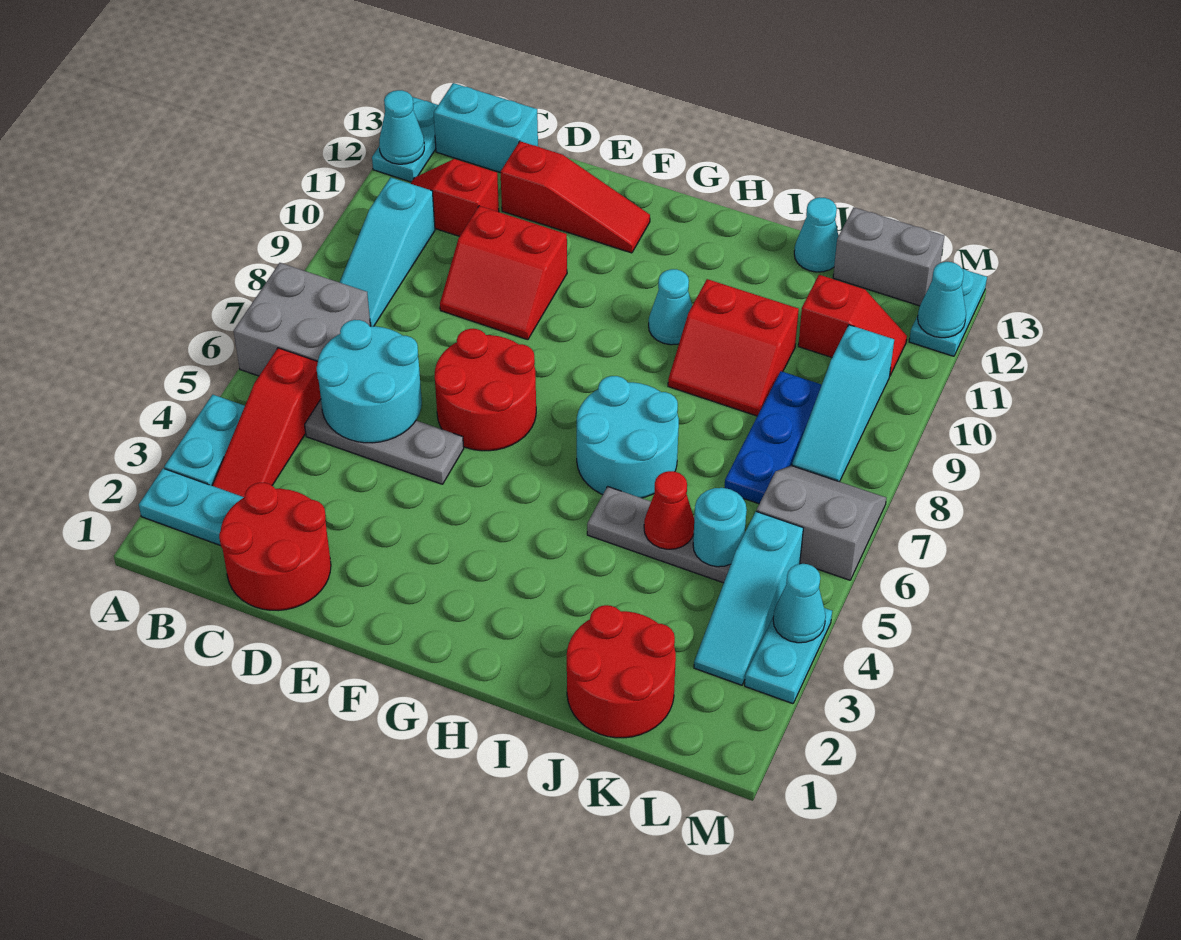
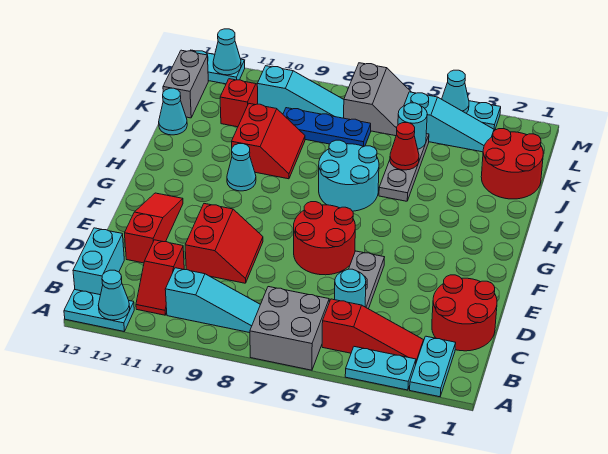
cyan 2x2 round brick [317,320,422,443] -> cyan 1x1 round brick [335,269,366,307]
grey 2x2 slope [756,466,886,580] -> grey 2x2 slope turned to [344,63,411,136]

